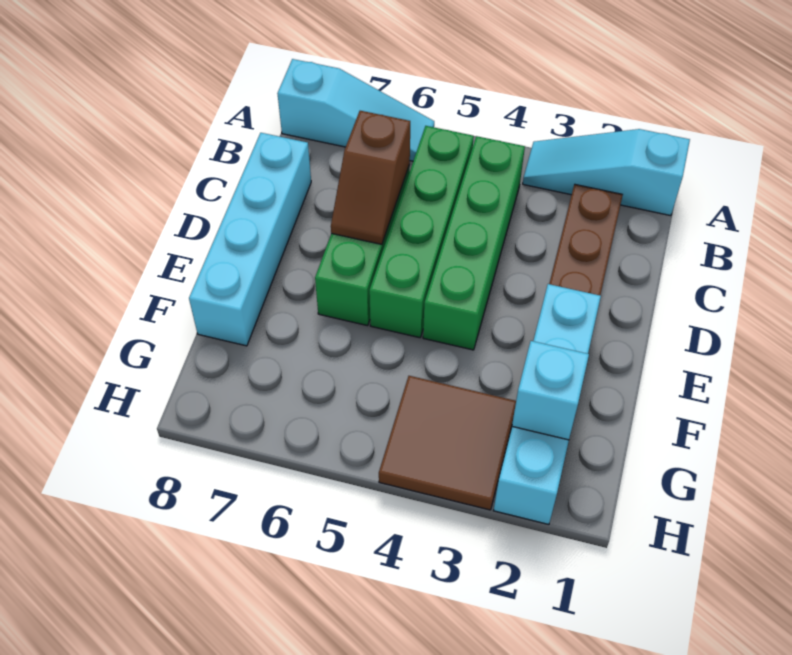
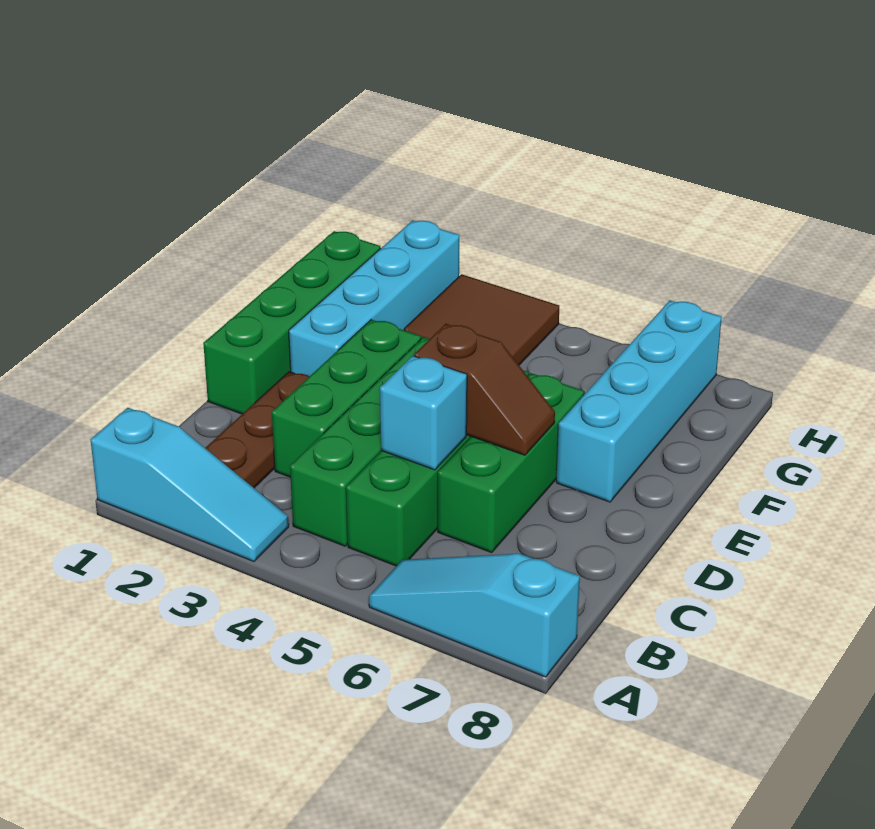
none -> green 1x3 brick [272,320,421,477]
brown 1x2 slope [331,111,410,244] -> brown 1x2 slope turned to [414,324,555,455]
cyan 1x4 brick [189,133,311,346] -> cyan 1x4 brick moved to [556,300,722,502]
none -> green 1x4 brick [203,231,381,414]
cyan 1x1 brick [512,341,589,440] -> cyan 1x1 brick moved to [380,356,467,470]

